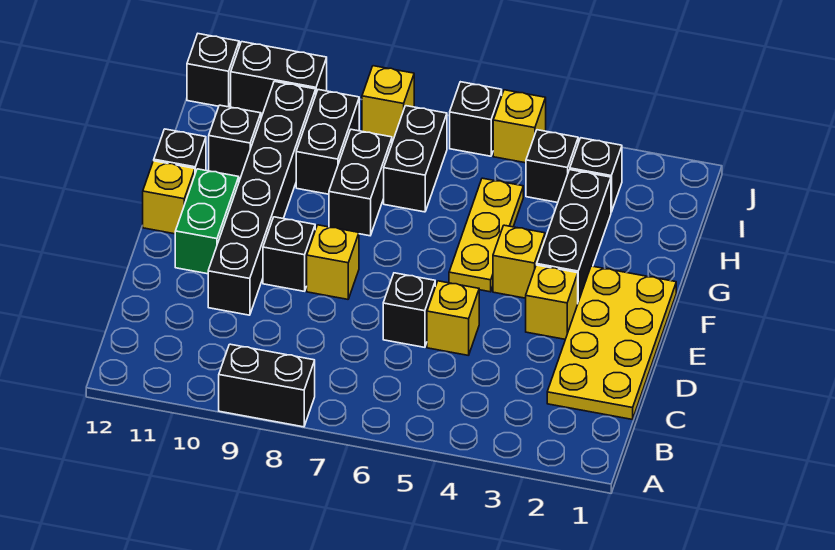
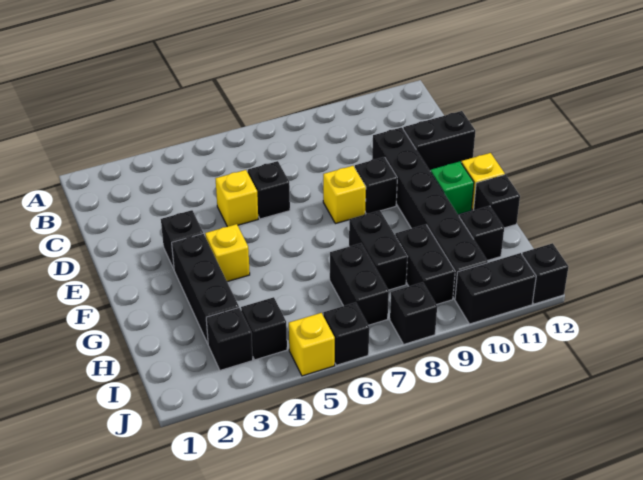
black 1x2 brick [219,344,315,427] -> black 1x2 brick moved to [403,111,475,171]
yellow 2x4 plate [547,266,676,420] -> none
yellow 1x1 brick [526,265,578,339] -> black 1x1 brick [161,210,203,269]
green 1x2 brick [175,169,239,274] -> green 1x1 brick [431,161,474,215]
yellow 1x3 plate [449,178,523,292] -> none
yellow 1x1 brick [362,66,414,138] -> black 1x1 brick [390,282,437,344]

